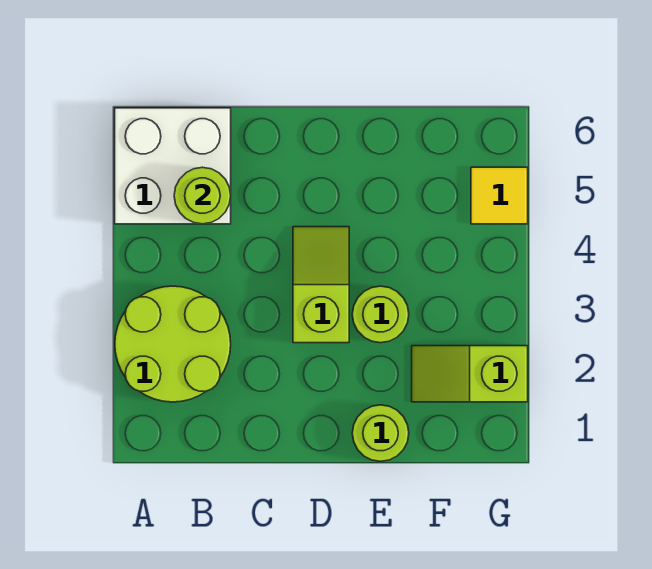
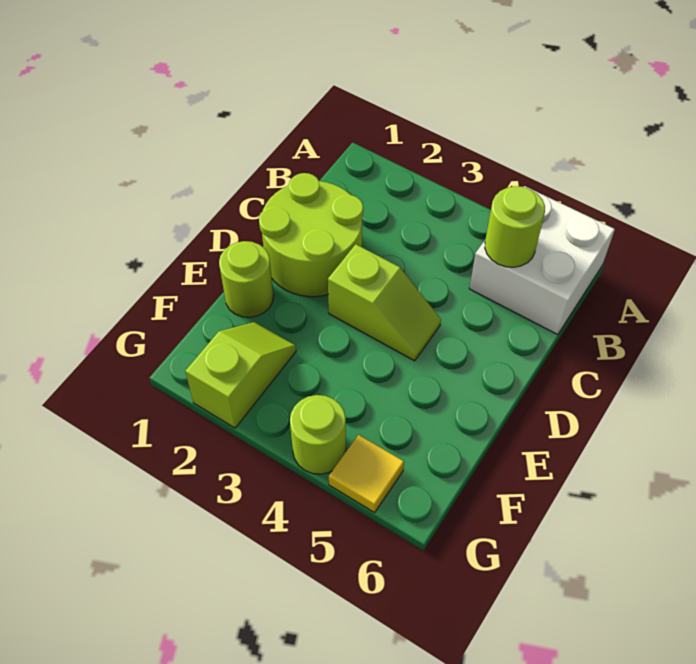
lime 2x2 round brick [115,286,231,402] -> lime 2x2 round brick moved to [259,173,363,297]
lime 1x1 round brick [352,286,409,343] -> lime 1x1 round brick moved to [290,395,346,474]

